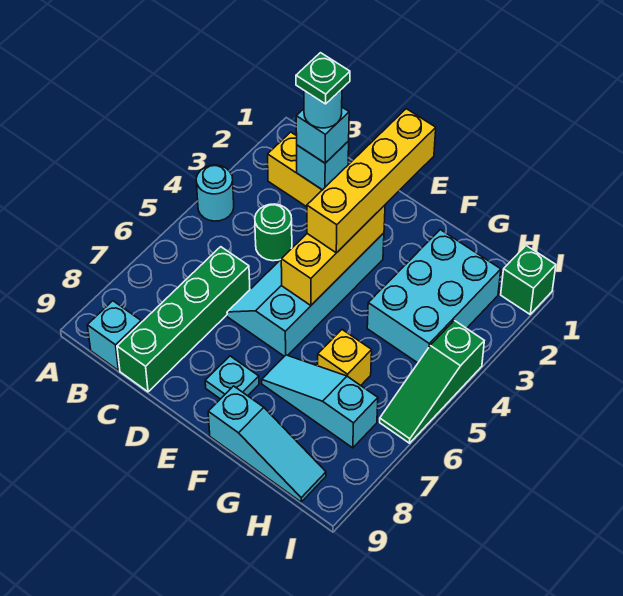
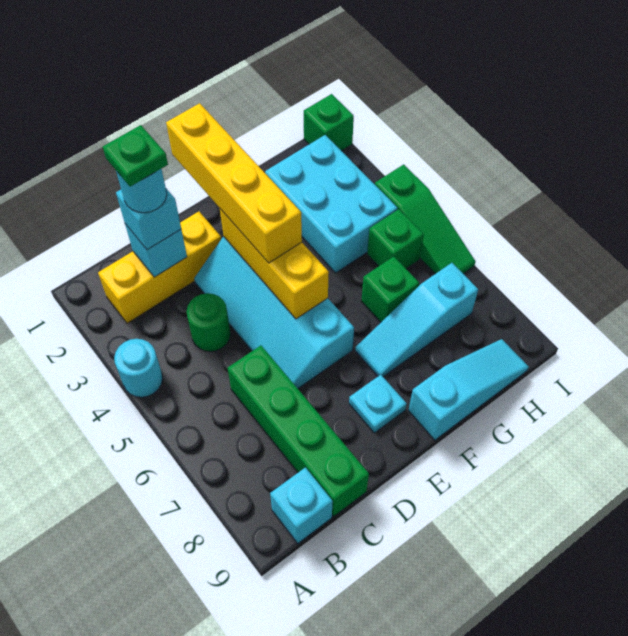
yellow 1x1 brick [318,330,372,385] -> green 1x1 brick [361,256,419,322]
none -> green 1x1 brick [367,209,424,269]

